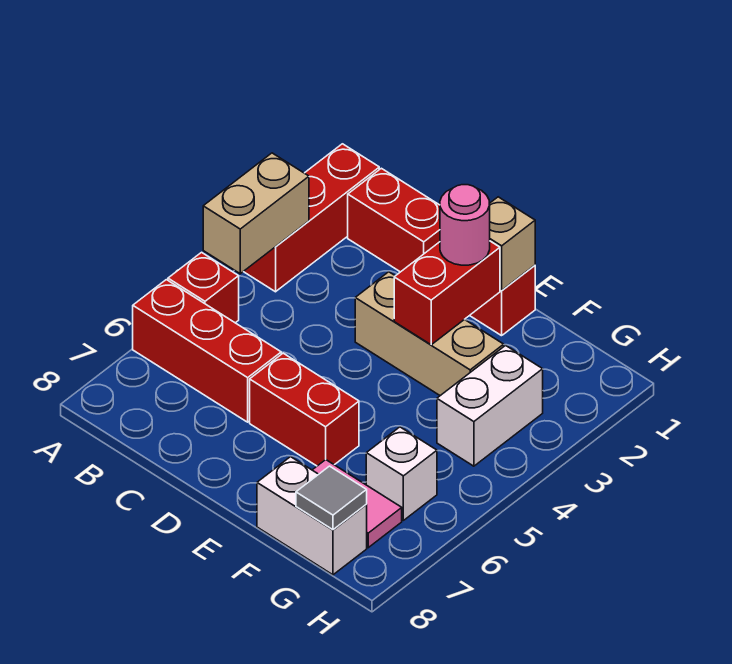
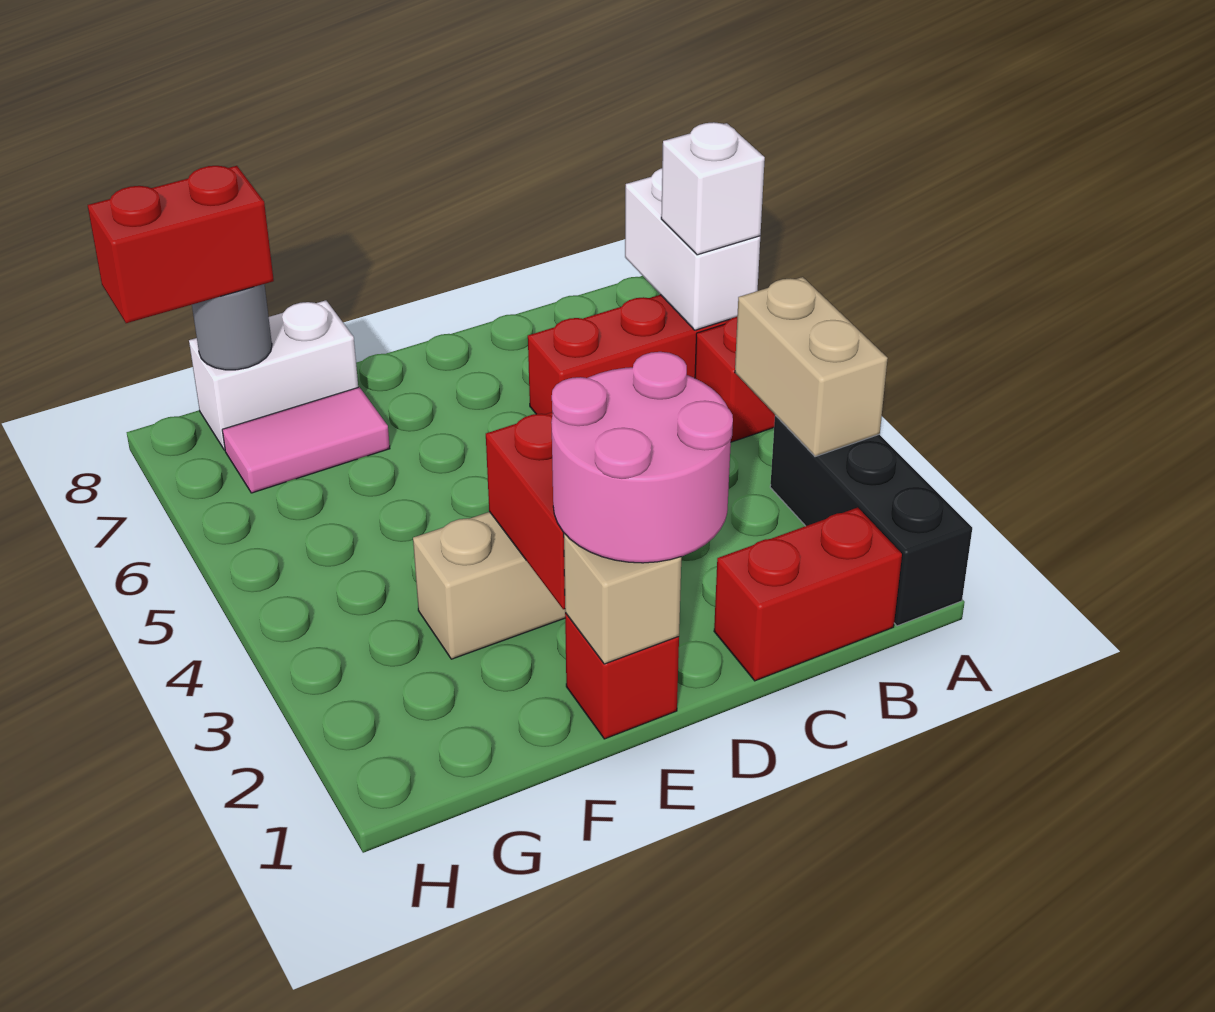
red 1x3 brick [244,144,379,292] -> black 1x3 brick [770,415,972,626]
red 1x2 brick [250,353,359,466] -> red 1x2 brick moved to [88,166,274,323]
pink 1x1 round brick [440,185,490,265] -> pink 2x2 round brick [551,352,733,563]
white 1x2 brick [437,345,543,466] -> white 1x2 brick moved to [625,168,760,330]
white 1x1 brick [366,427,437,520] -> white 1x1 brick moved to [661,122,765,255]
grey 1x1 tile [296,466,367,530] -> grey 1x1 round brick [192,284,272,370]

